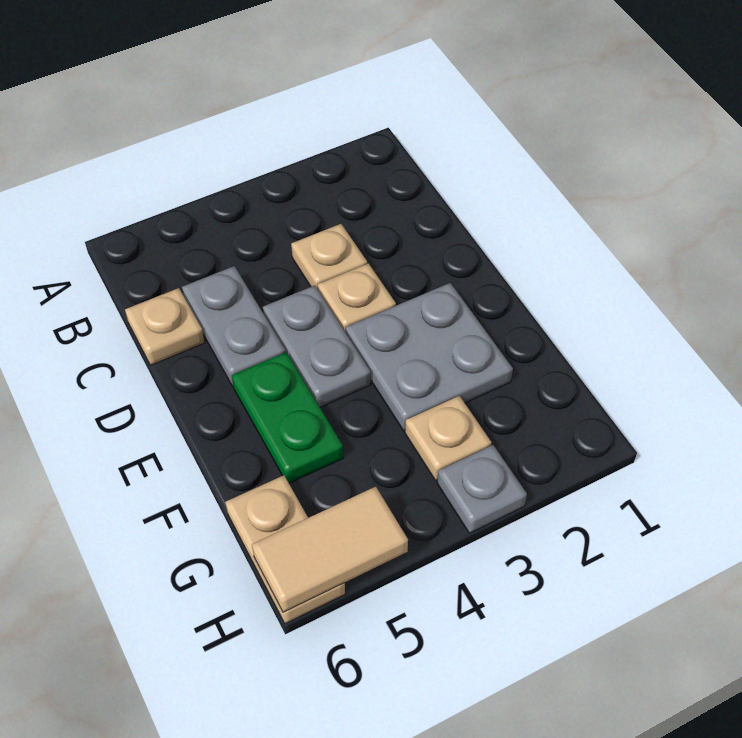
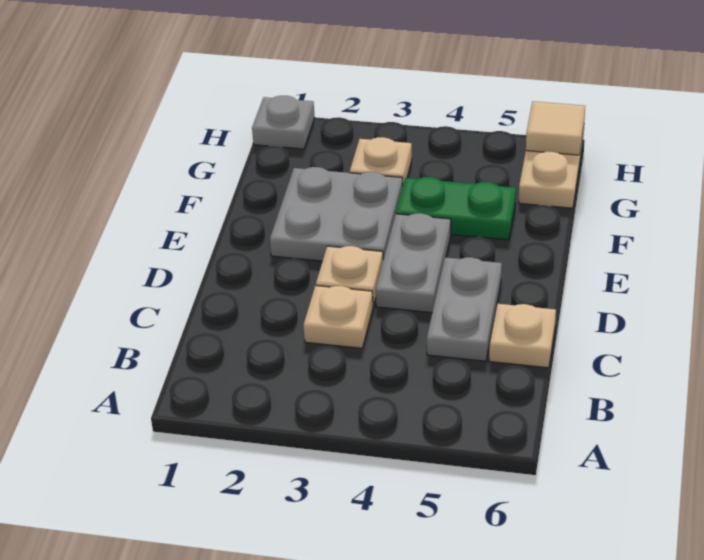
green 1x2 plate [232,352,343,483] -> green 1x2 plate turned to [396,177,516,240]
grey 1x1 plate [437,445,527,533] -> grey 1x1 plate moved to [252,96,315,149]
tan 1x2 tile [252,487,408,612] -> tan 1x1 tile [526,102,585,155]

